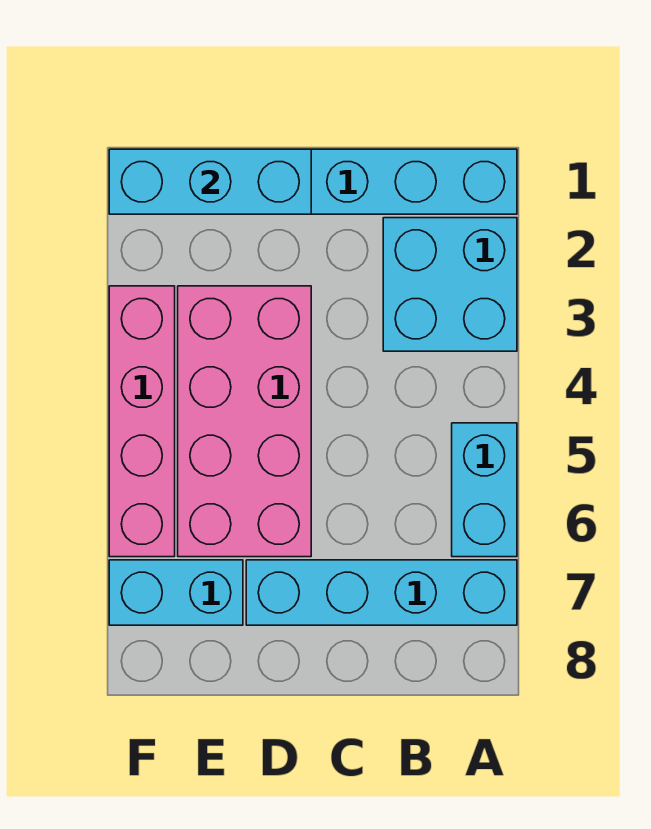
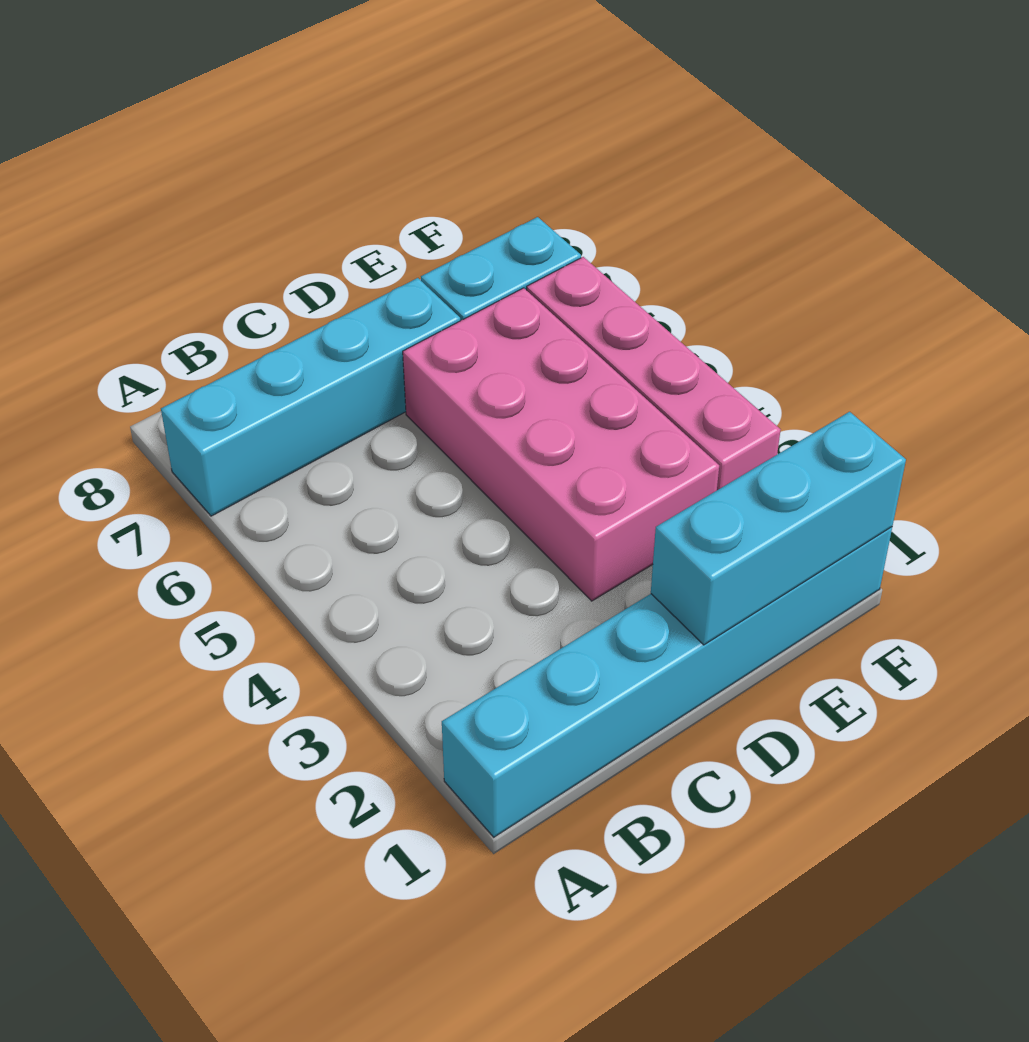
cyan 2x2 brick [383,218,517,351] -> none
cyan 1x2 brick [452,423,517,557] -> none

